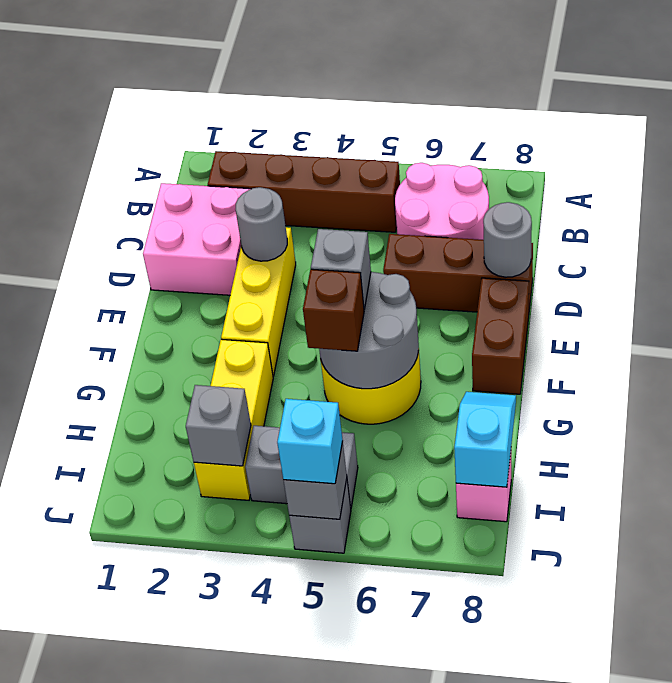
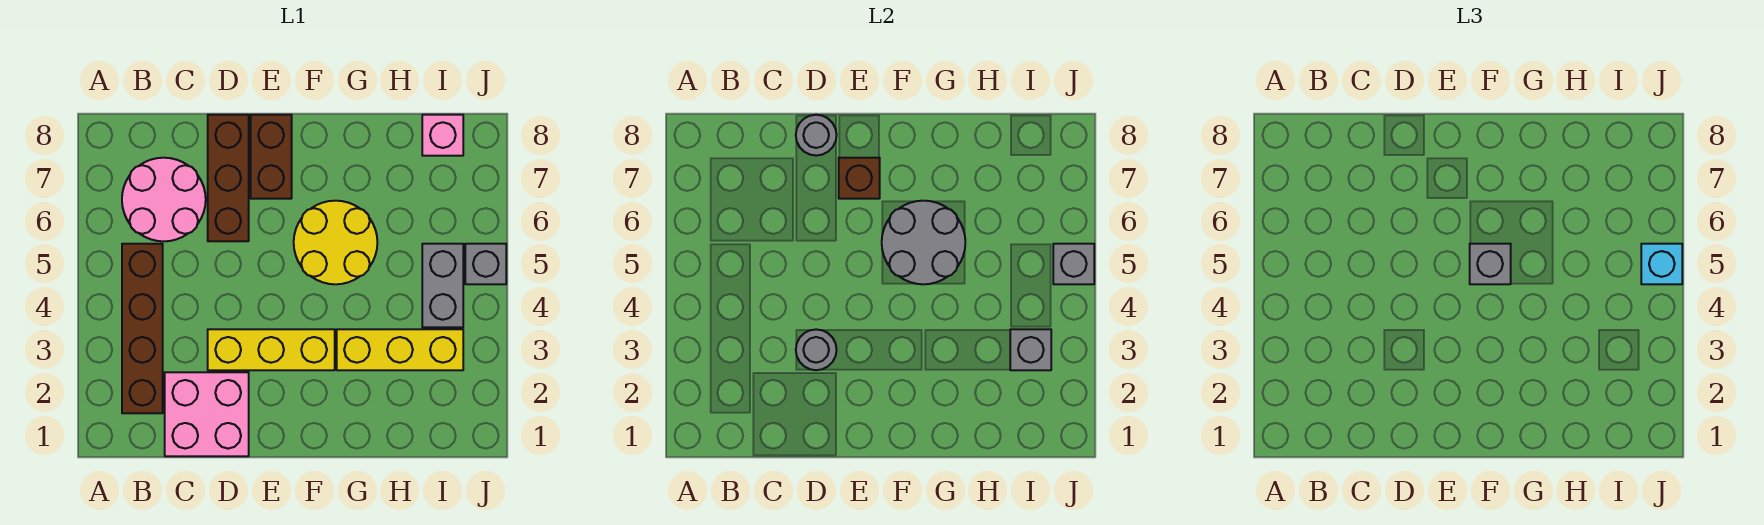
brown 1x2 brick [472,278,529,394] -> brown 1x2 brick turned to [251,115,292,199]
brown 1x1 brick [303,269,364,351] -> brown 1x1 brick moved to [839,158,880,199]
cyan 1x2 slope [454,392,516,487] -> none

